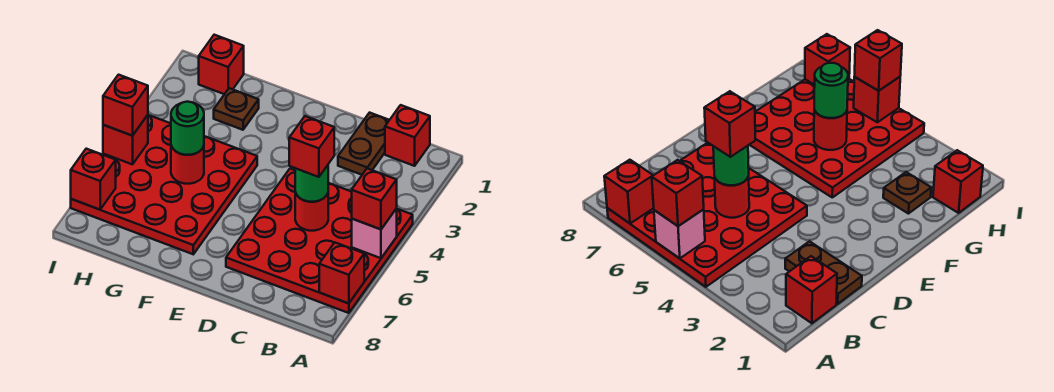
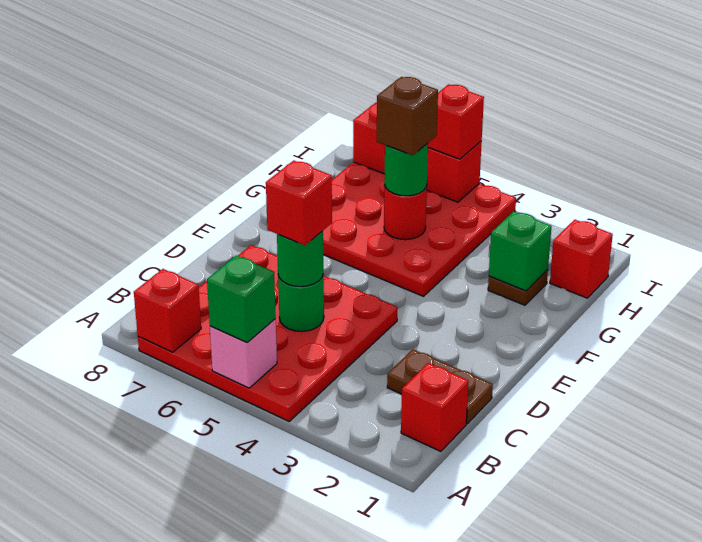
red 1x1 brick [352,168,397,229] -> green 1x1 brick [207,256,276,343]
red 1x1 round brick [295,192,328,231] -> green 1x1 round brick [278,275,324,332]
none -> green 1x1 brick [489,211,551,291]
none -> brown 1x1 brick [377,77,438,155]

